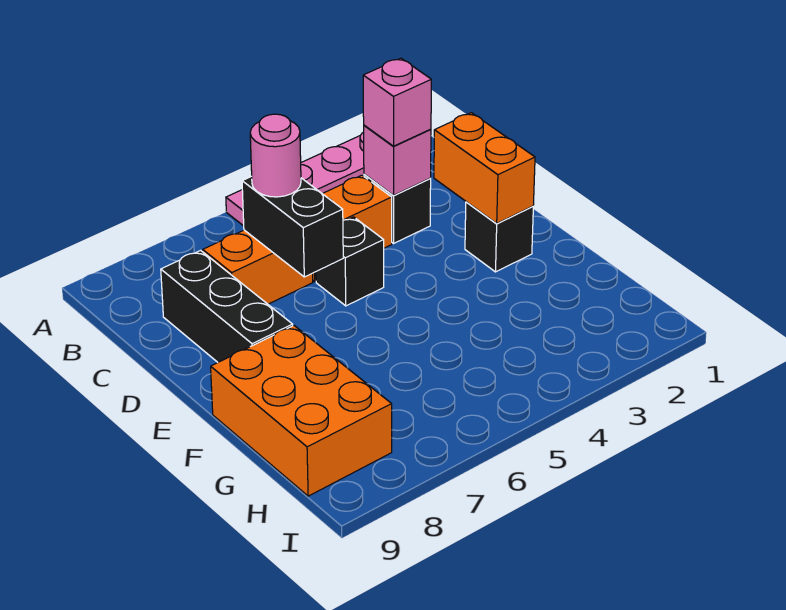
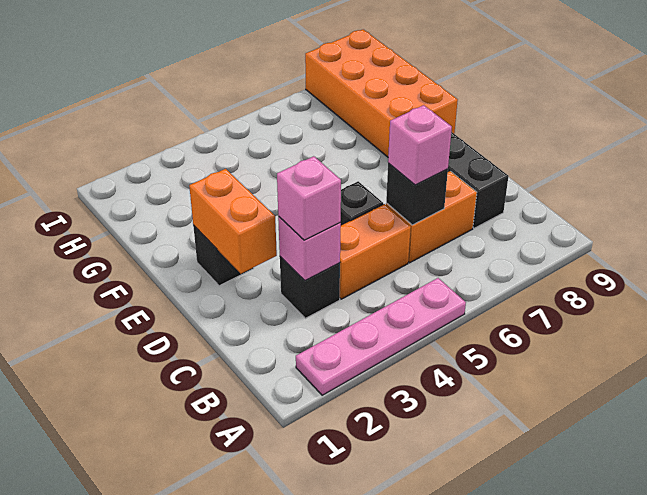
black 1x2 brick [242,176,343,277] -> black 1x1 brick [386,163,448,225]
pink 1x1 round brick [250,114,301,197] -> pink 1x1 brick [388,105,452,185]
orange 2x3 brick [211,326,392,496] -> orange 2x4 brick [305,29,458,157]

